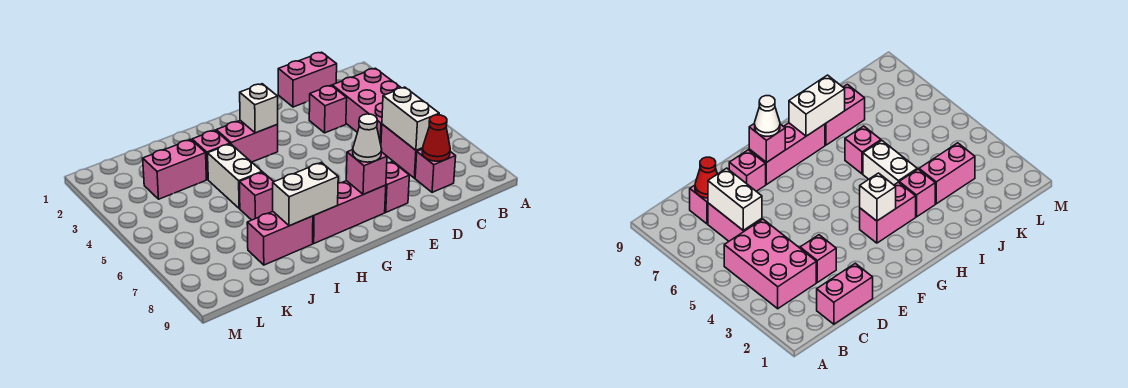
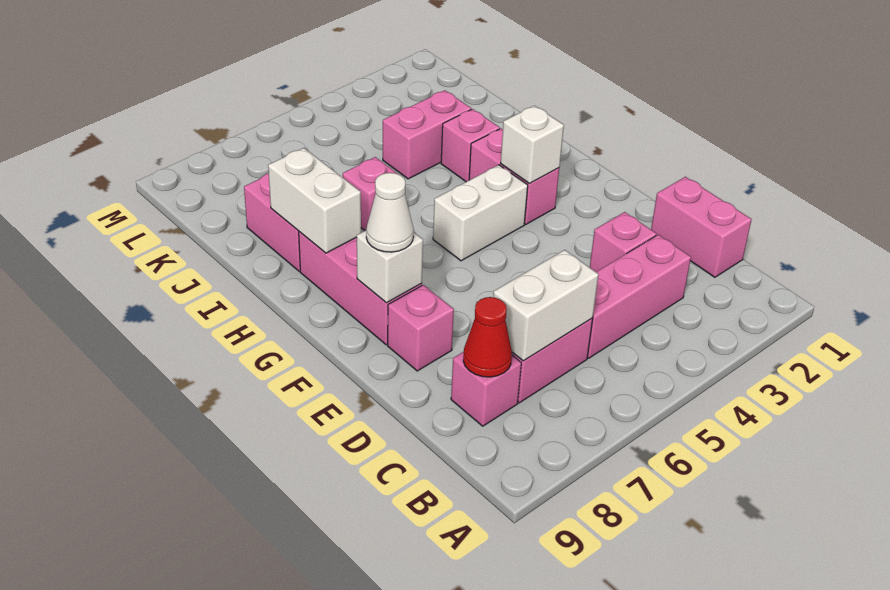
pink 2x3 brick [332,68,401,144] -> pink 1x3 brick [587,235,691,358]
pink 1x1 brick [346,150,387,195] -> white 1x1 brick [357,230,423,303]
white 1x2 brick [208,144,262,209] -> white 1x2 brick moved to [433,165,528,261]
pink 1x2 brick [143,140,206,199] -> pink 1x2 brick turned to [383,90,471,179]

